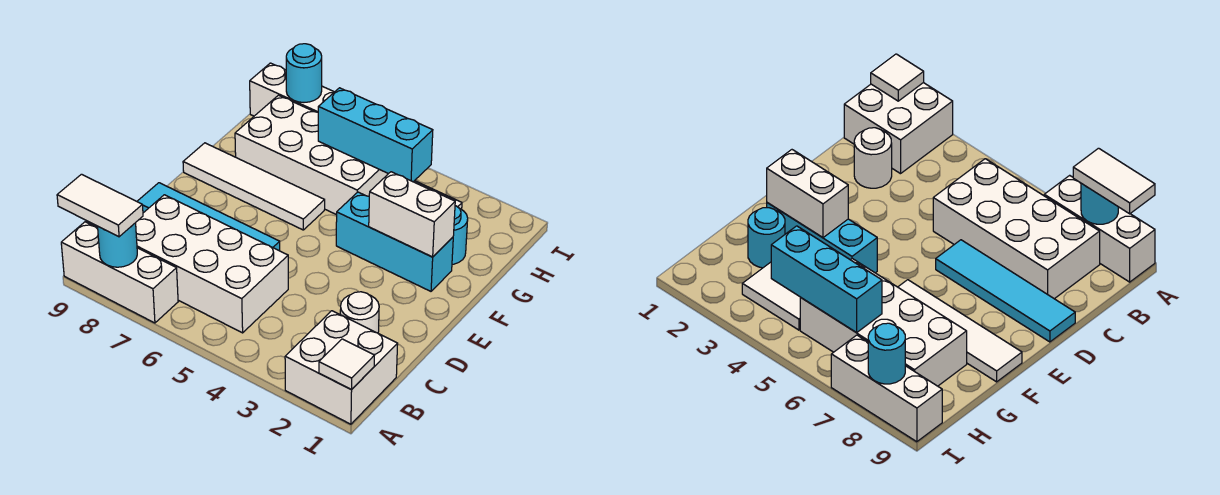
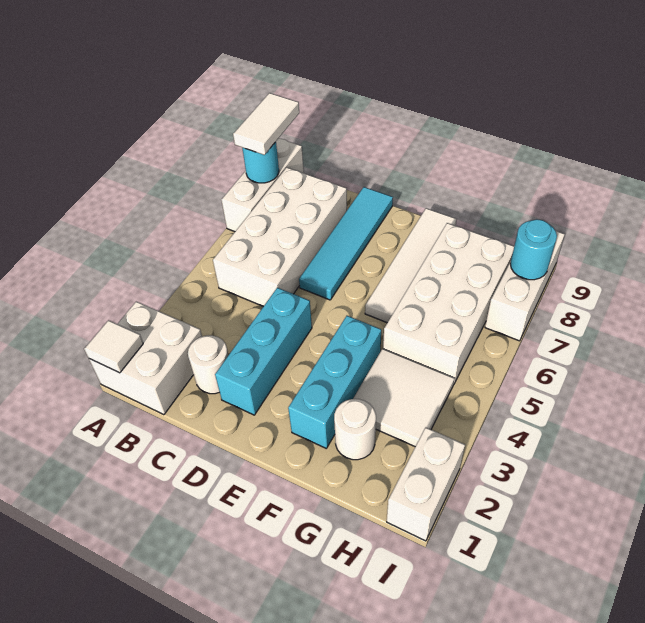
white 1x2 brick [369,172,455,257] -> white 1x2 brick moved to [387,428,465,541]
cyan 1x1 round brick [452,206,468,264] -> white 1x1 round brick [334,399,376,460]
cyan 1x3 brick [318,88,433,182] -> cyan 1x3 brick moved to [215,288,312,415]

